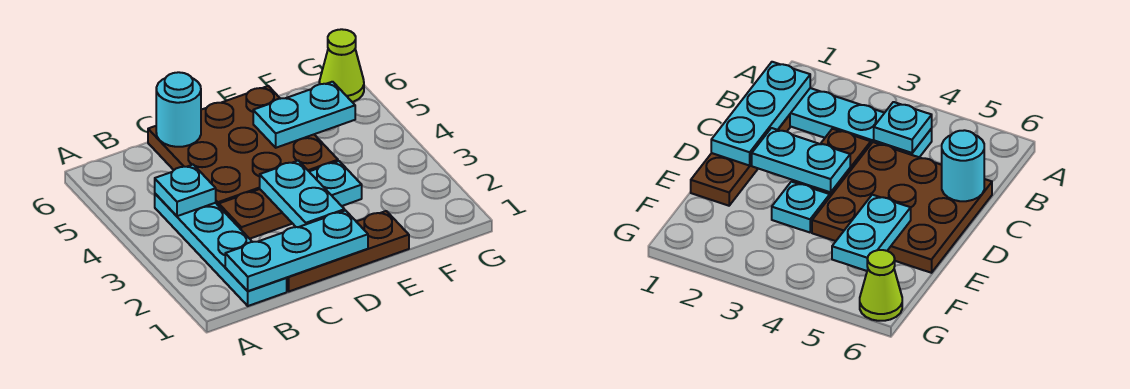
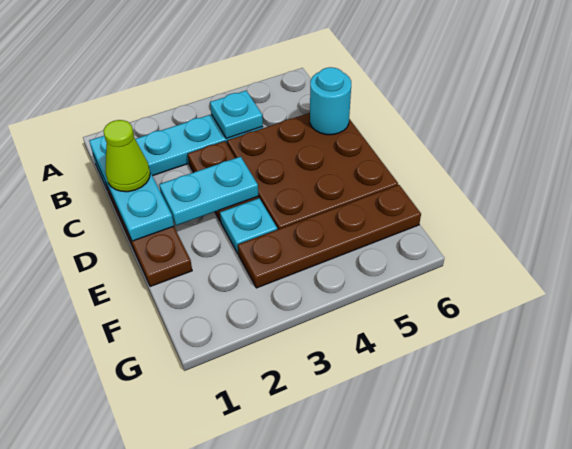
cyan 1x2 plate [253,82,355,148] -> none
none -> brown 1x4 plate [238,185,421,288]
lime 1x1 cone [319,29,364,102] -> lime 1x1 cone moved to [104,120,150,192]

